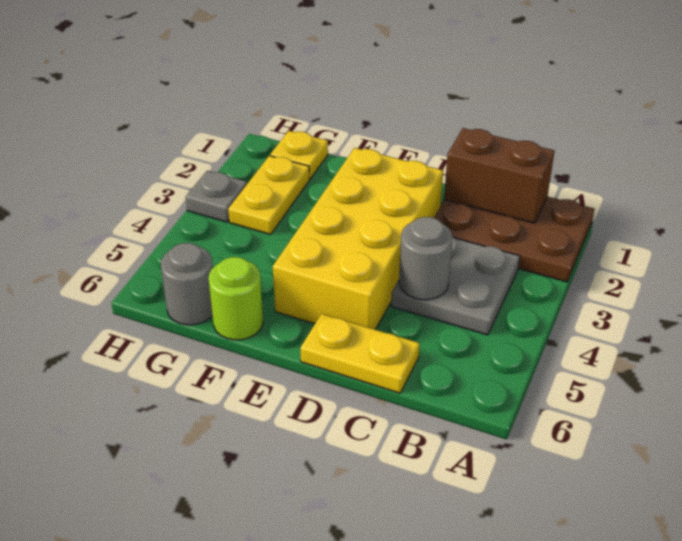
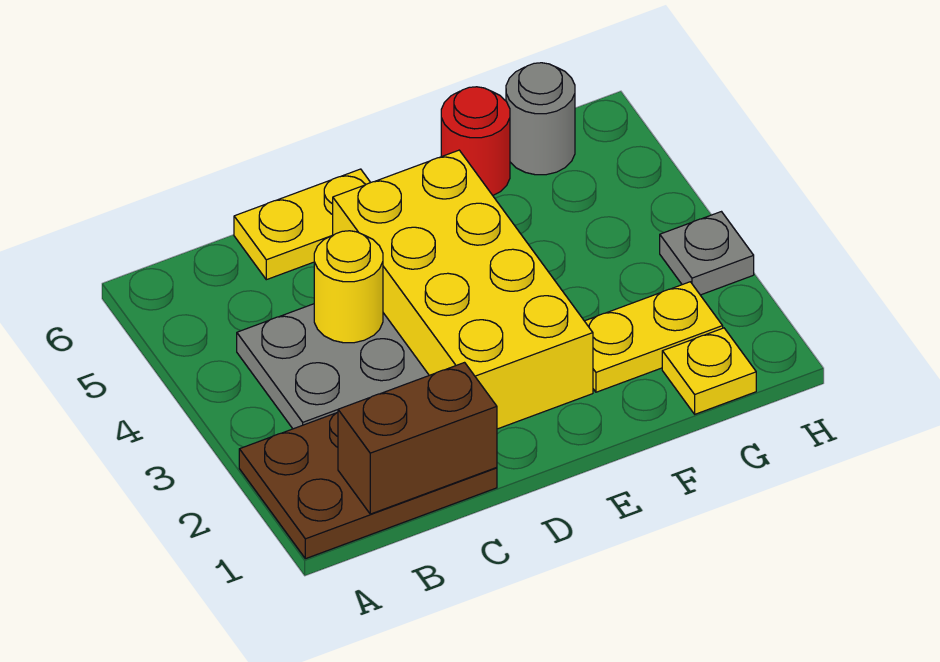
grey 1x1 round brick [399,217,453,300] -> yellow 1x1 round brick [314,231,383,343]
lime 1x1 round brick [209,257,263,340] -> red 1x1 round brick [441,87,510,195]
yellow 1x2 plate [228,156,310,234] -> yellow 1x2 plate turned to [585,282,723,392]

